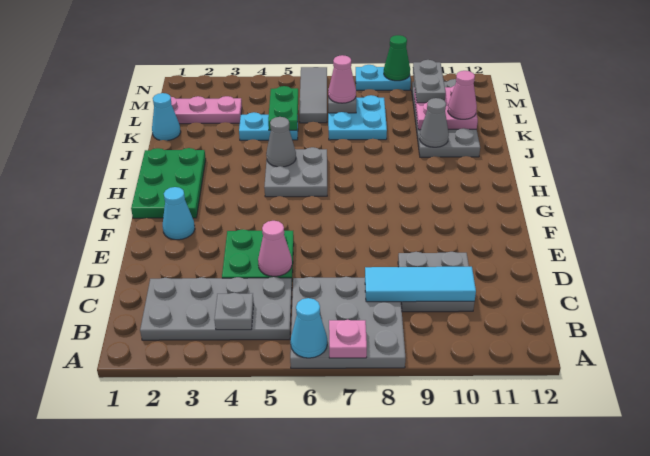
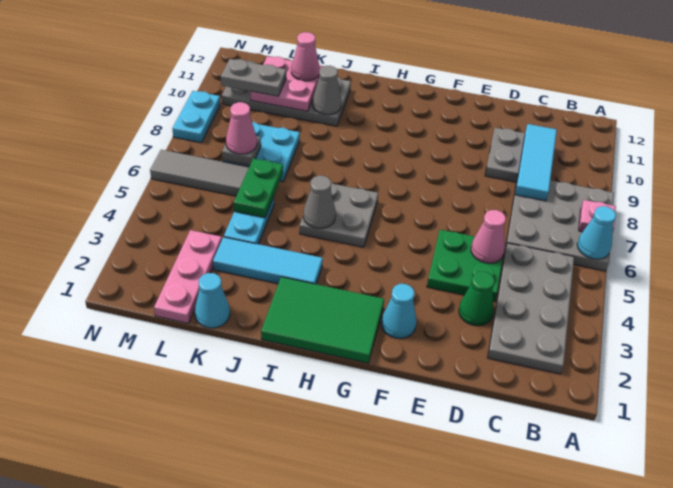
grey 1x1 plate [214,293,254,330] -> none
green 2x3 plate [131,148,206,218] -> green 2x3 tile [261,277,384,363]
none -> cyan 1x3 tile [213,237,323,284]
green 1x2 plate [268,86,298,131] -> green 1x2 plate turned to [234,158,283,218]
green 1x1 cone [384,35,410,81] -> green 1x1 cone moved to [459,272,495,326]

